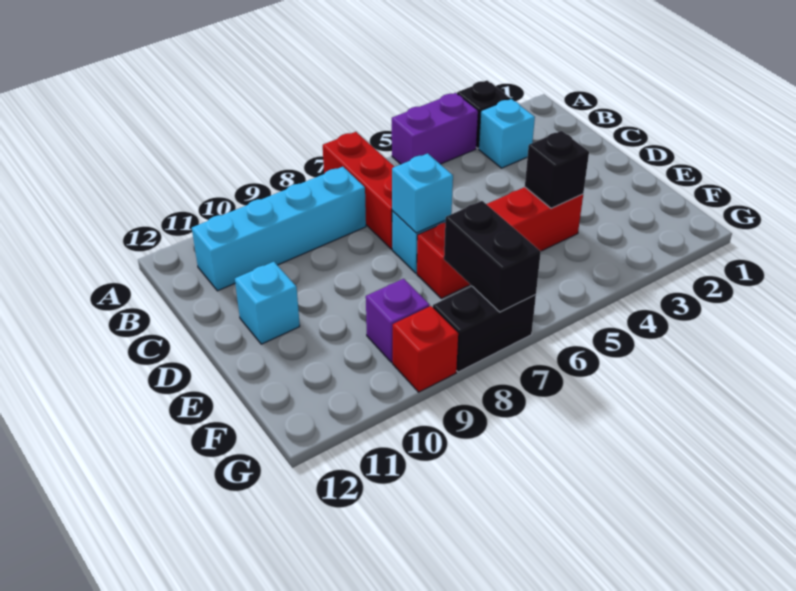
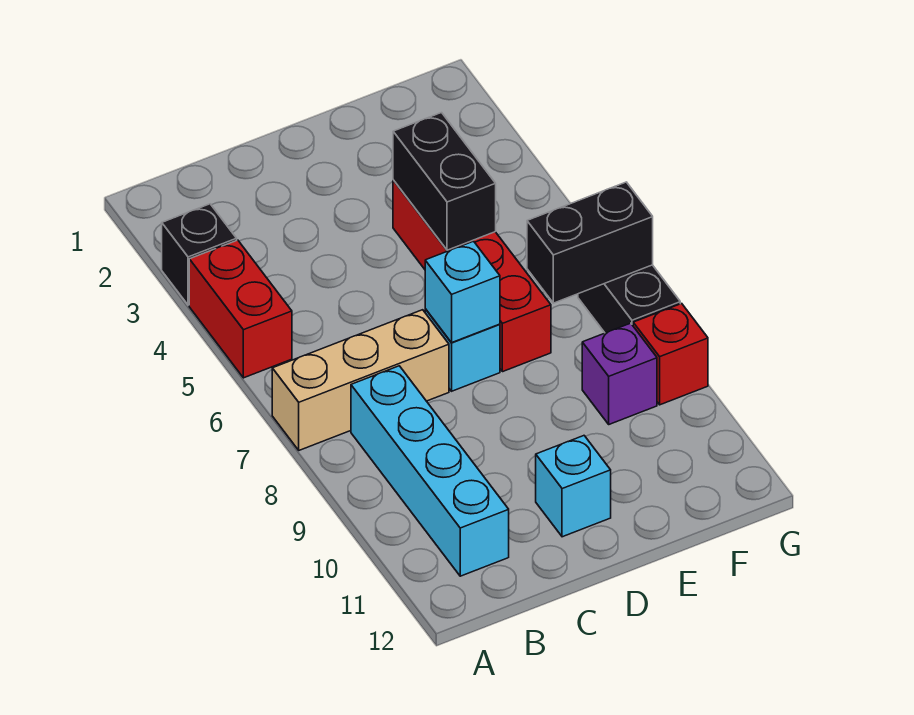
purple 1x2 brick [392,93,478,164] -> red 1x2 brick [189,240,292,378]
red 1x3 brick [323,132,394,249] -> tan 1x3 brick [272,310,449,450]
cyan 1x1 brick [479,99,535,168] -> none
black 1x1 brick [525,131,589,209] -> black 1x2 brick [393,113,496,250]

